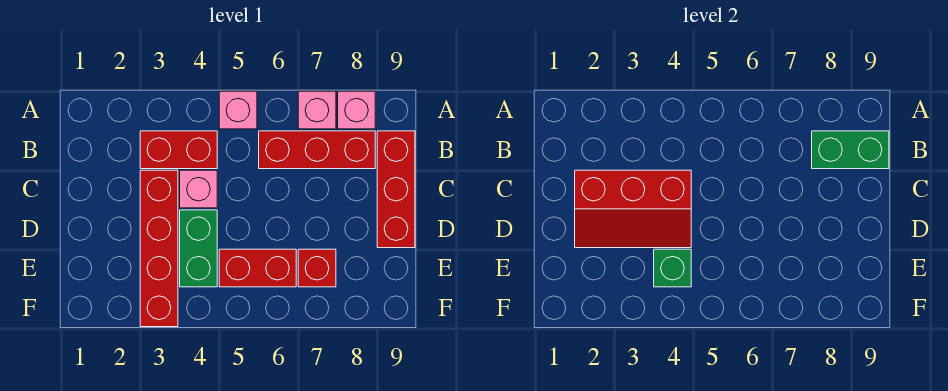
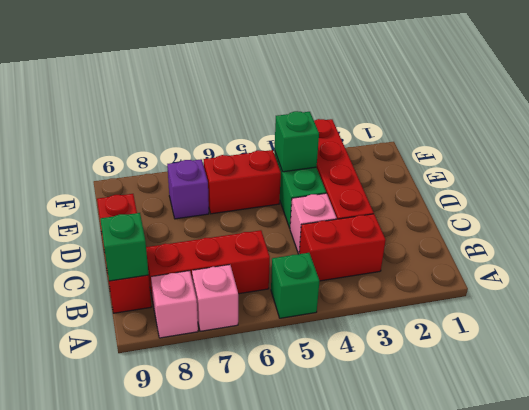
pink 1x1 brick [219,91,257,129] -> green 1x1 brick [271,253,319,318]
green 1x2 brick [812,131,889,169] -> green 1x1 brick [100,213,149,281]
red 2x3 slope [575,170,691,248] -> none
red 1x1 brick [298,249,336,287] -> purple 1x1 brick [167,159,209,219]

